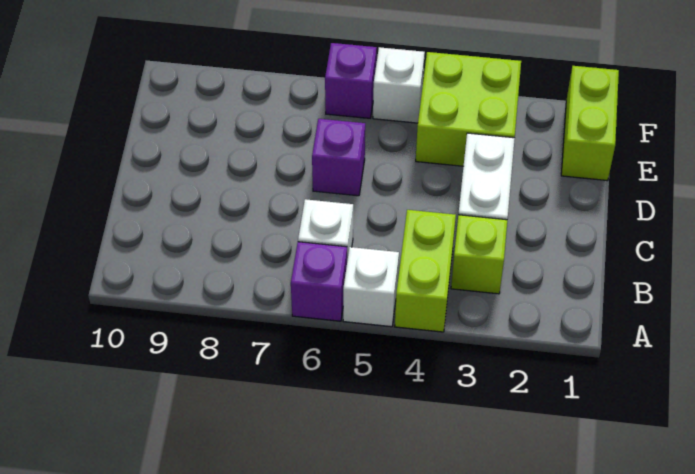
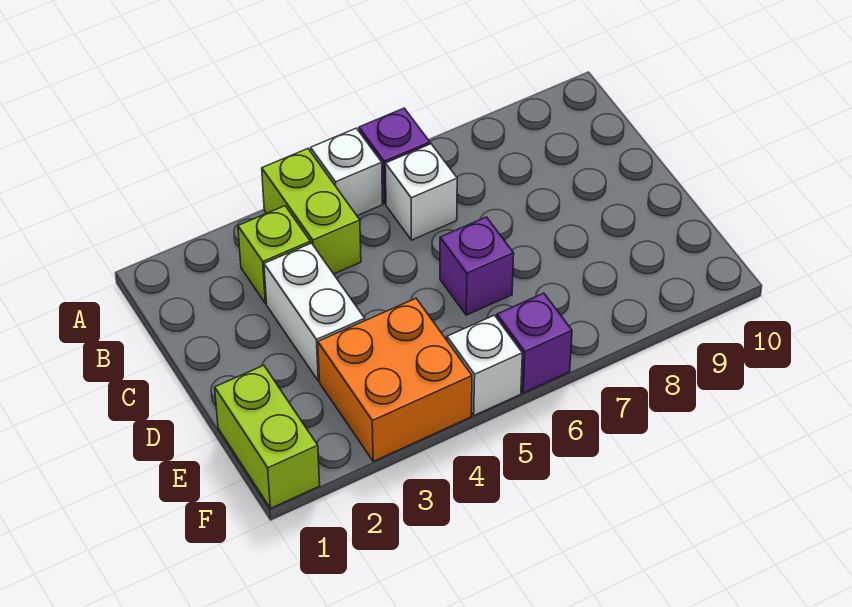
lime 2x2 brick [416,52,521,166] -> orange 2x2 brick [318,298,472,461]

